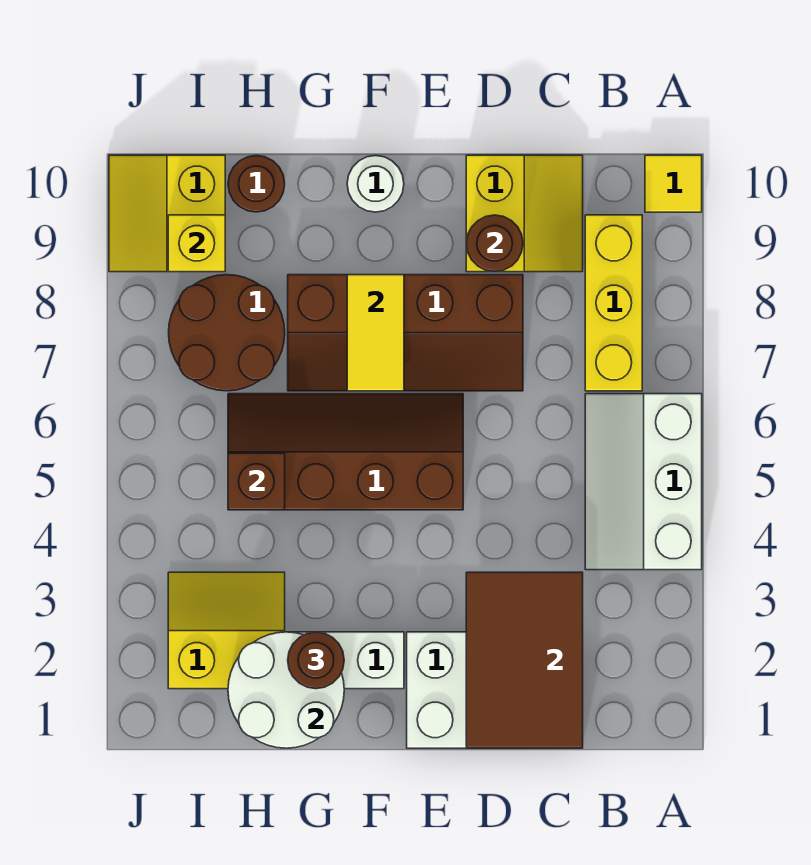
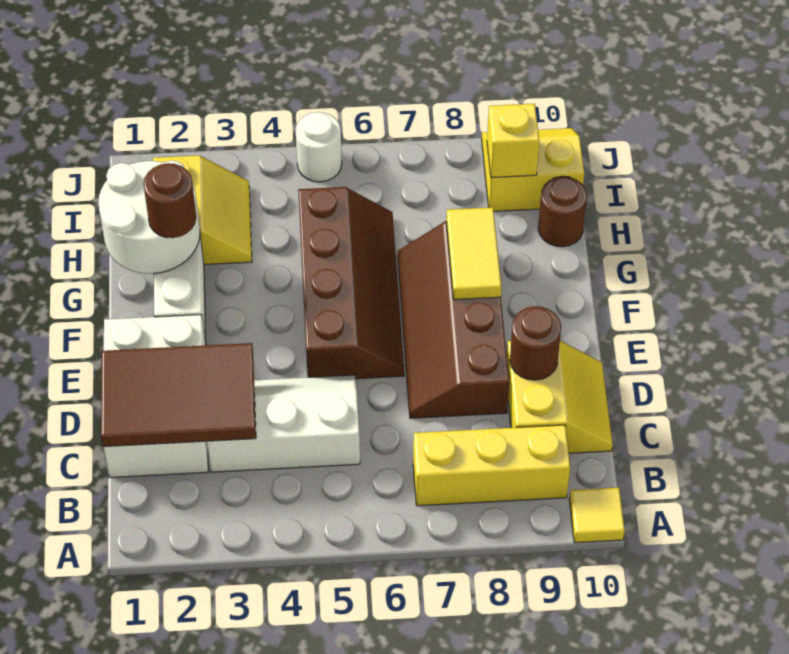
white 2x3 slope [585,394,702,570] -> white 2x3 slope moved to [207,375,360,472]
yellow 2x2 slope [466,155,583,272] -> yellow 2x2 slope turned to [507,341,613,453]
yellow 1x2 tile [347,275,404,391] -> yellow 1x2 tile turned to [446,207,501,300]
white 1x1 round brick [347,156,404,212] -> white 1x1 round brick moved to [296,112,342,182]
brown 1x1 brick [228,453,285,510] -> none
brown 2x2 round brick [169,275,285,391] -> none

